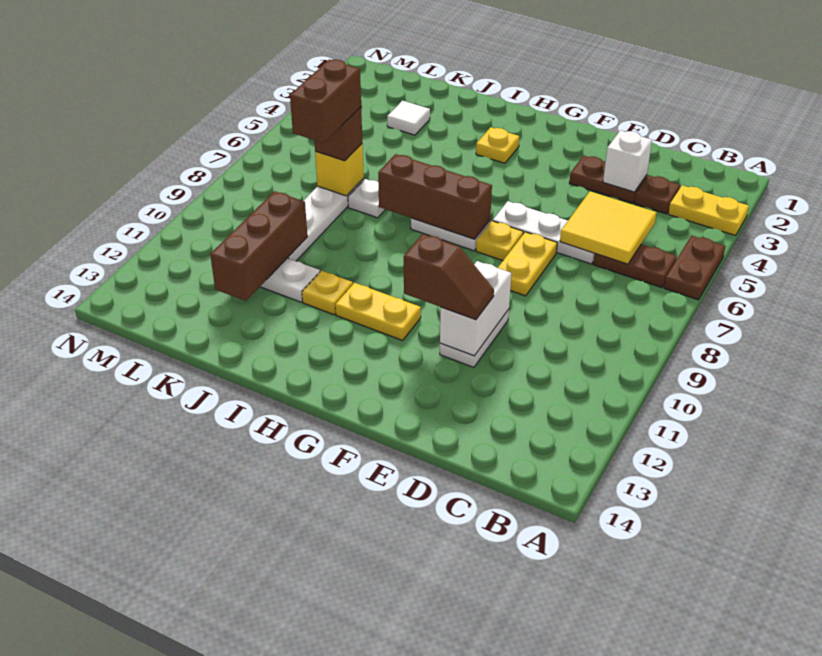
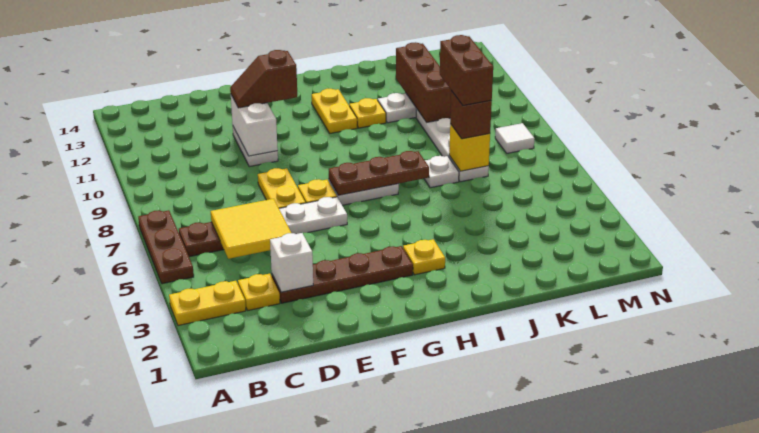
brown 1x2 plate [664,236,725,300] -> brown 1x3 plate [138,210,194,284]
brown 1x1 plate [635,175,680,214] -> yellow 1x1 plate [238,274,280,310]
brown 1x2 plate [569,156,647,203] -> brown 1x4 plate [272,246,413,303]
brown 1x3 brick [378,154,492,239] -> brown 1x3 plate [329,151,429,195]
yellow 1x2 plate [335,283,421,340] -> yellow 1x2 plate turned to [312,89,357,133]
white 1x1 tile [387,101,430,135] -> white 1x1 tile moved to [495,123,535,153]

